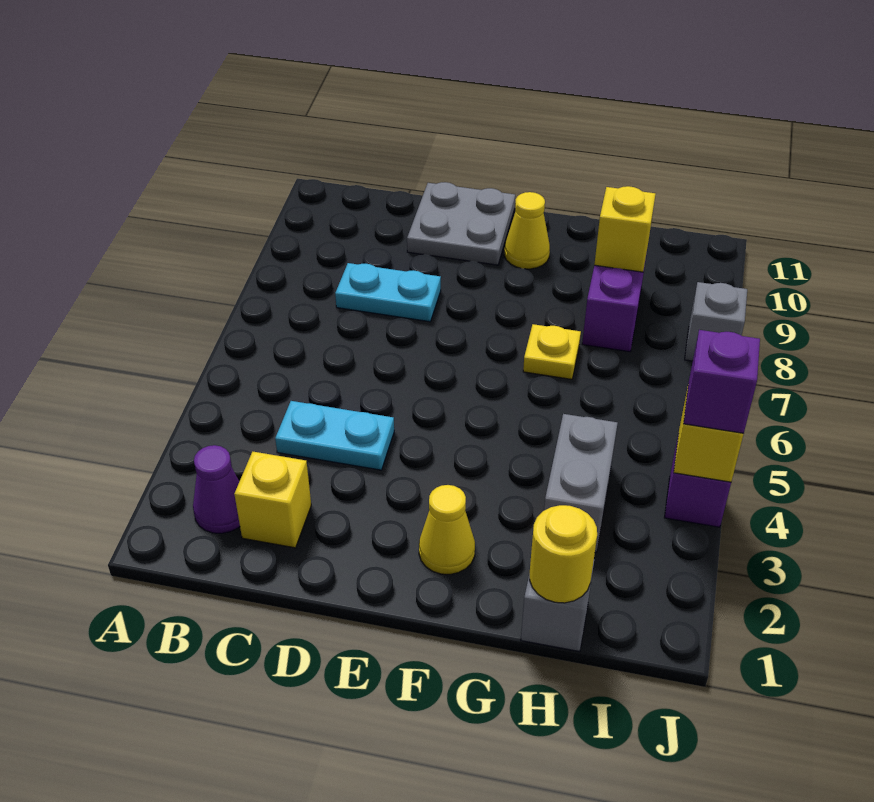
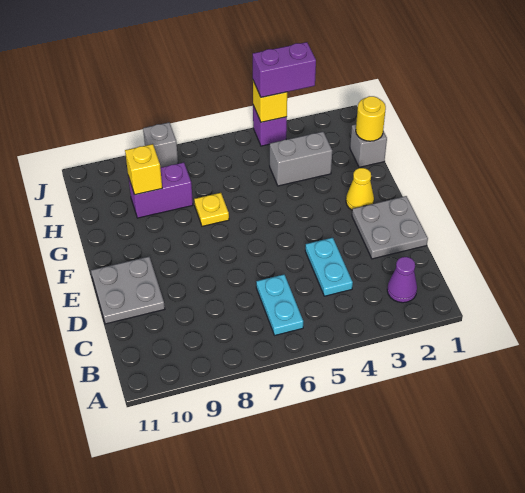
yellow 1x1 brick [234,452,311,548] -> none
cyan 1x2 plate [335,263,441,322] -> cyan 1x2 plate moved to [256,275,303,335]
none -> grey 2x2 plate [352,196,428,259]
yellow 1x1 cone [504,192,550,269] -> none
purple 1x1 brick [683,330,760,433] -> purple 1x2 brick [253,42,316,97]

